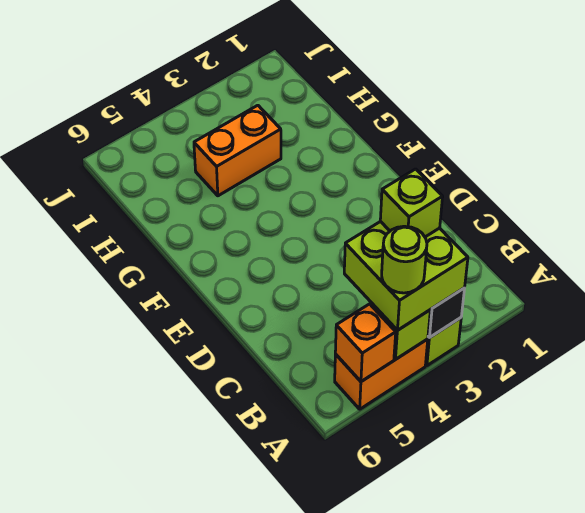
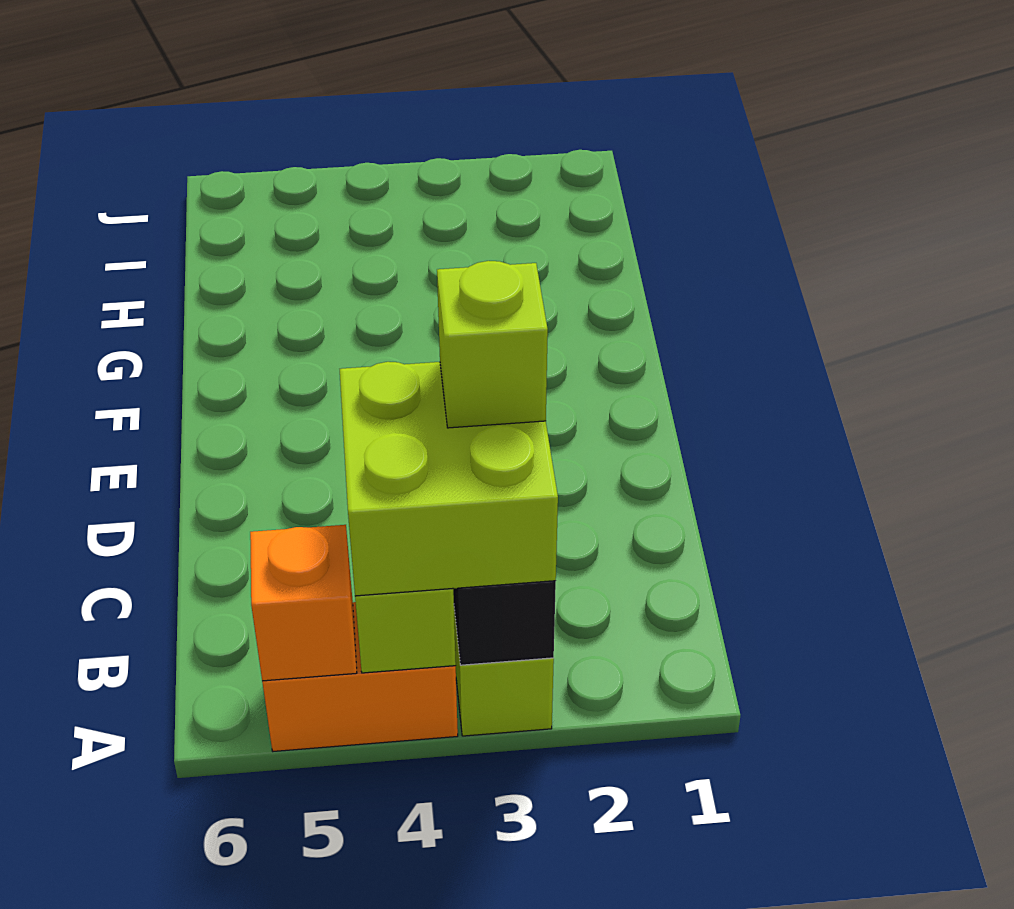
lime 1x1 round brick [382,226,427,293] -> none
orange 1x2 brick [194,105,281,196] -> none

